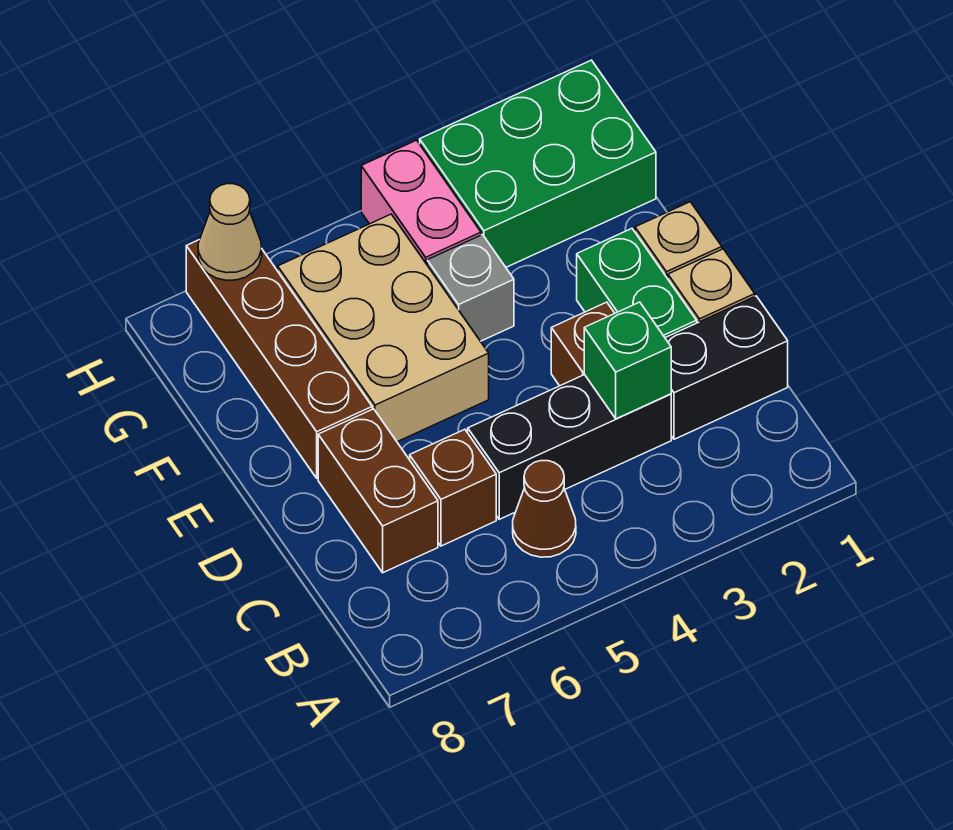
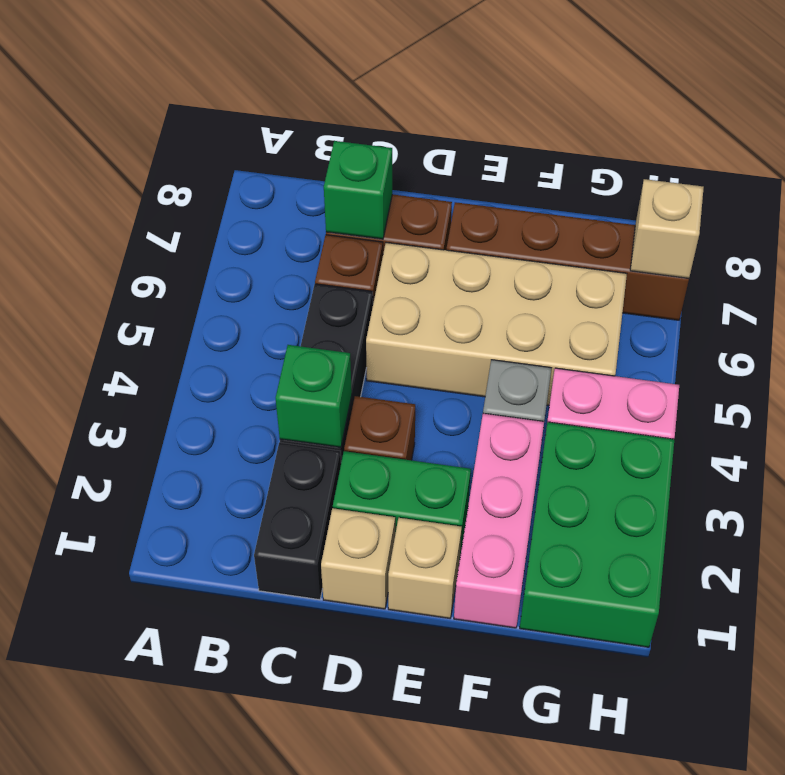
brown 1x1 cone [513,461,576,557] -> none
none -> green 1x1 brick [324,141,392,239]
tan 2x3 brick [278,214,489,442] -> tan 2x4 brick [366,243,627,405]
none -> pink 1x3 brick [454,414,544,628]
tan 1x1 cone [198,184,262,280] -> tan 1x1 brick [630,179,704,278]

